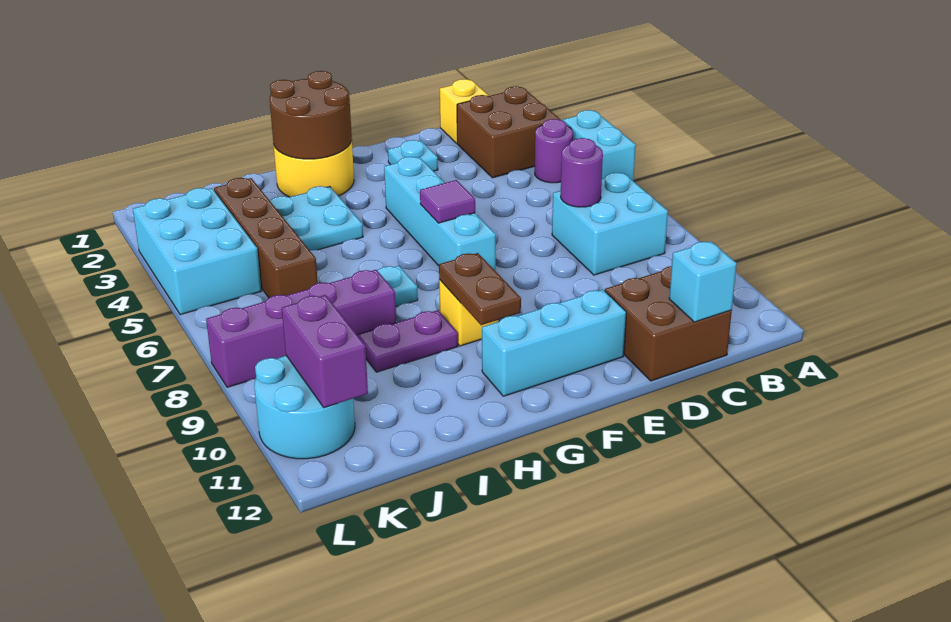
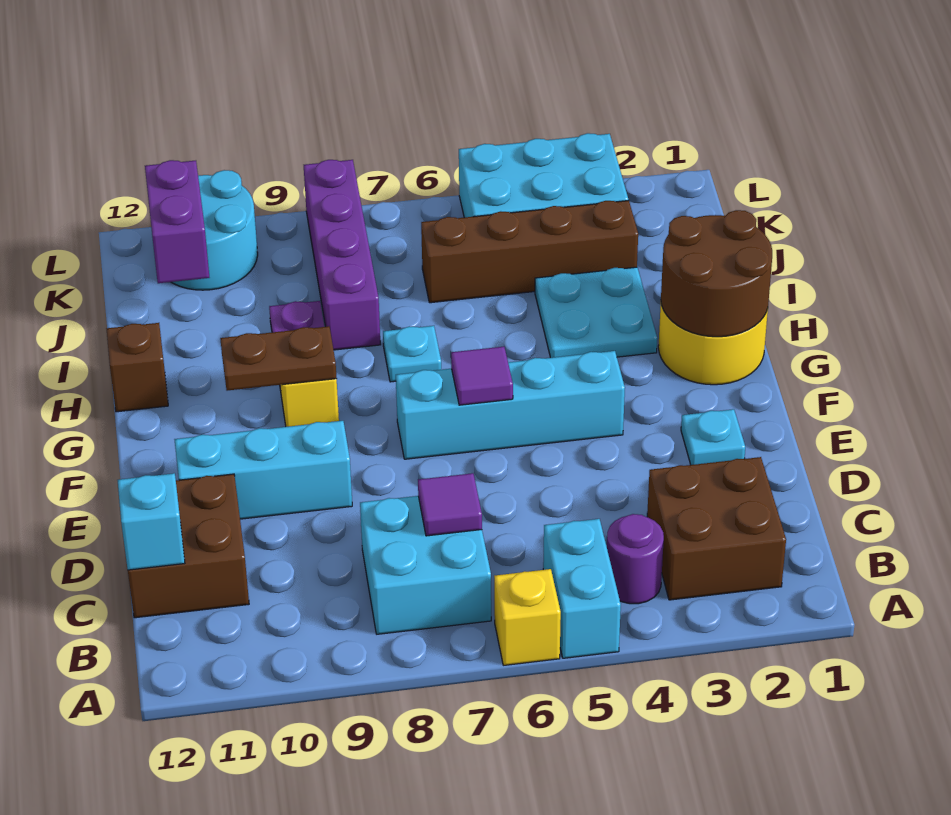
cyan 1x2 brick [563,110,636,181] -> cyan 1x2 brick turned to [543,519,621,658]
yellow 1x1 brick [440,79,489,143] -> yellow 1x1 brick moved to [494,569,561,665]
purple 1x1 round brick [561,138,603,207] -> purple 1x1 tile [418,473,482,536]
cyan 1x3 brick [482,289,626,396] -> cyan 1x3 brick turned to [174,421,352,519]
none -> brown 1x1 brick [107,323,168,412]
purple 1x2 brick [282,295,368,408] -> purple 1x2 brick turned to [145,160,209,283]

